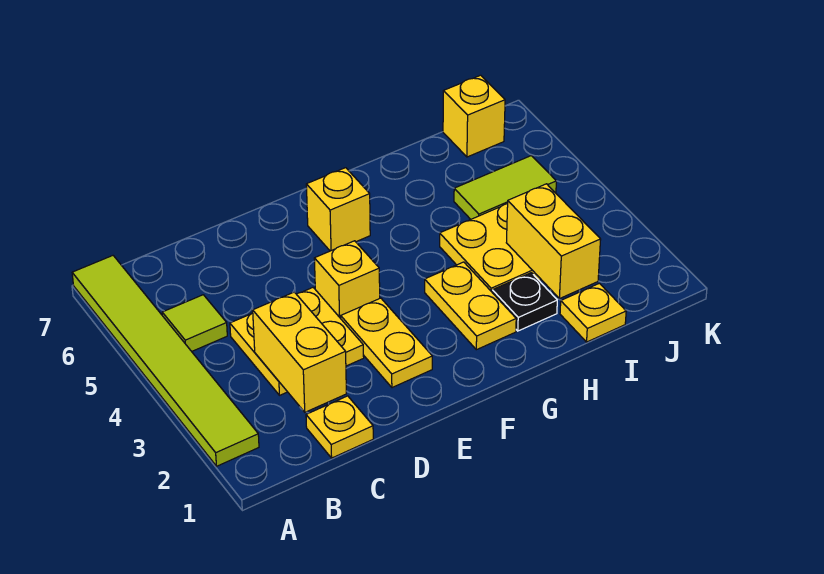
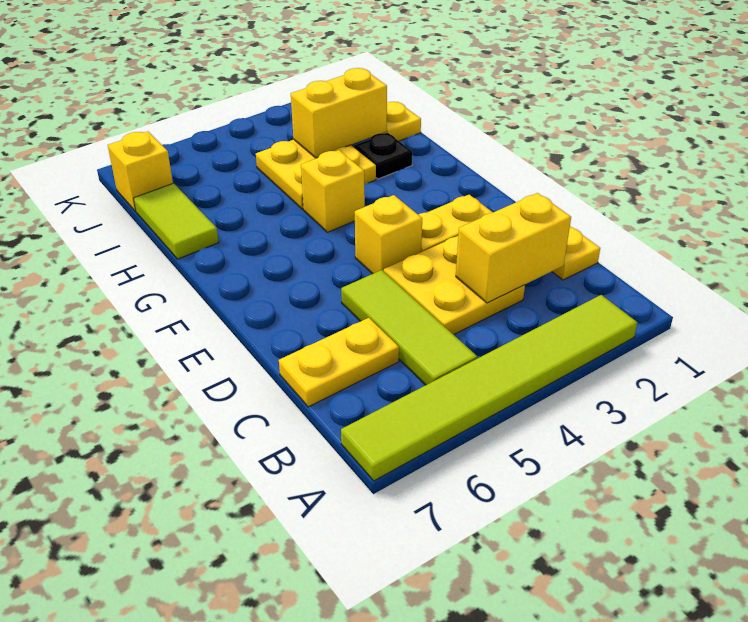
lime 1x1 tile [162,295,227,351] -> lime 1x3 tile [341,270,477,385]
yellow 1x1 brick [306,168,370,251] -> yellow 1x1 brick moved to [301,150,365,232]
yellow 1x2 plate [425,262,516,350] -> yellow 1x2 plate moved to [279,318,399,407]
lime 1x2 tile [454,156,556,219] -> lime 1x2 tile moved to [134,183,219,259]

